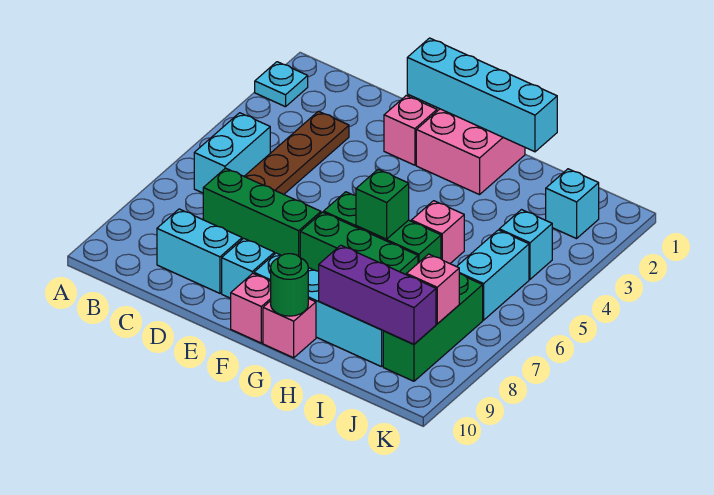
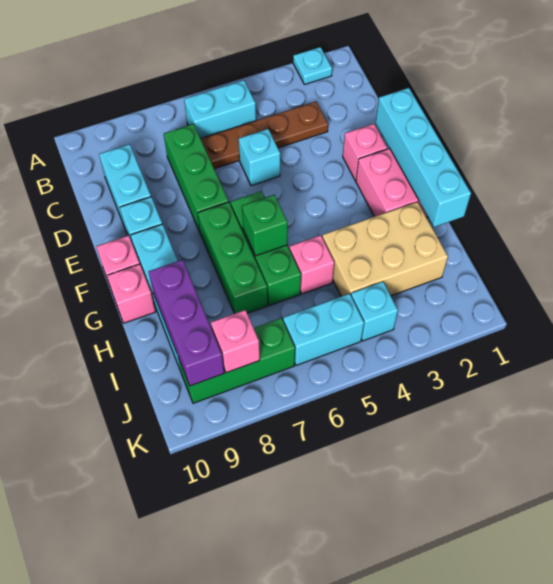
green 1x1 round brick [271,254,308,316] -> none
none -> tan 2x3 brick [322,202,448,296]
cyan 1x1 brick [546,169,599,239] -> cyan 1x1 brick moved to [238,129,280,186]

